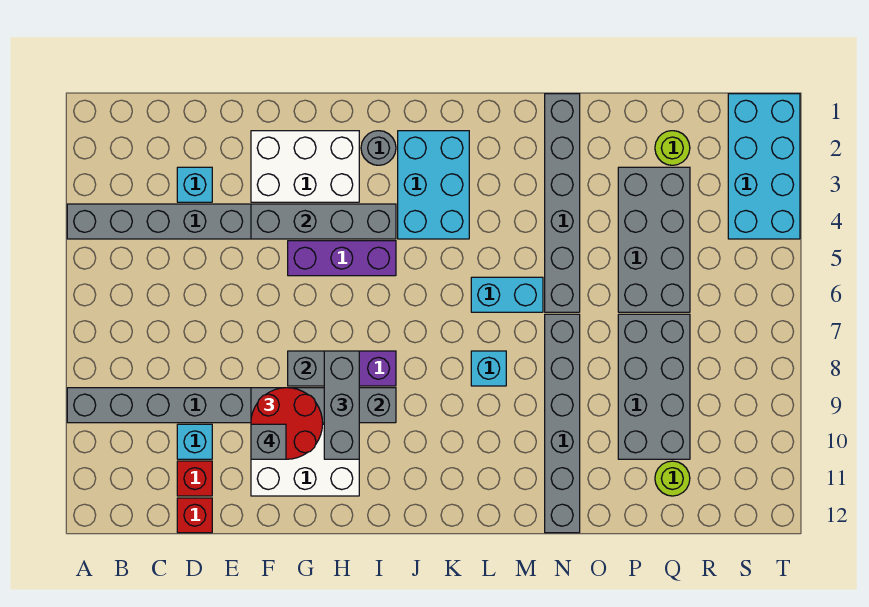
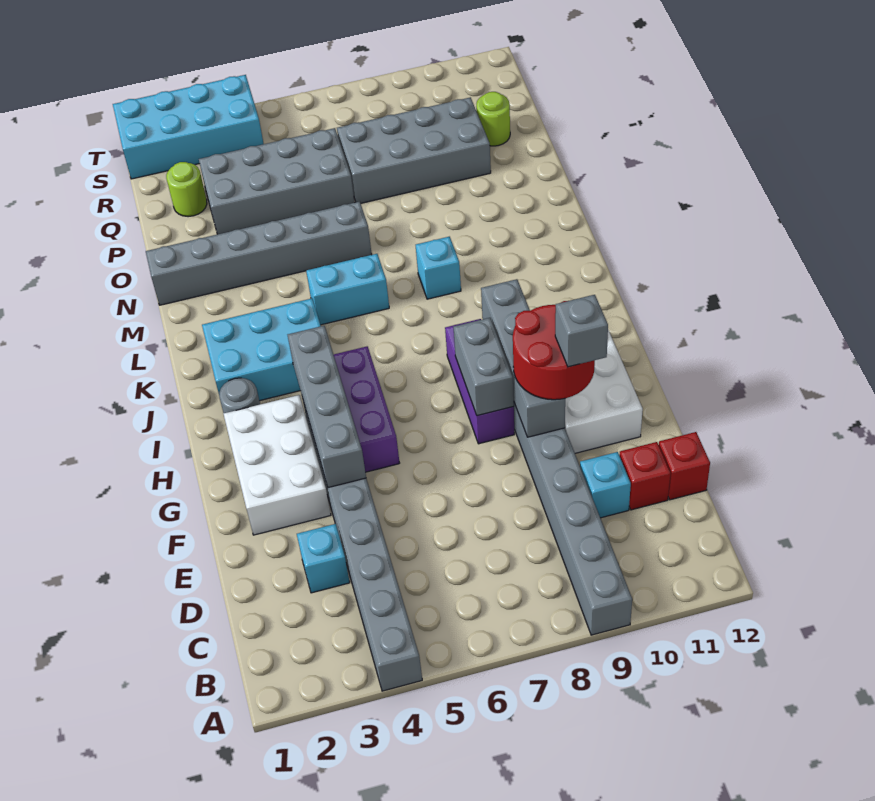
grey 1x3 brick [324,351,359,459] -> none
cyan 1x2 brick [471,277,543,312] -> cyan 1x2 brick turned to [306,254,389,325]
grey 1x6 brick [545,314,580,533] -> none

